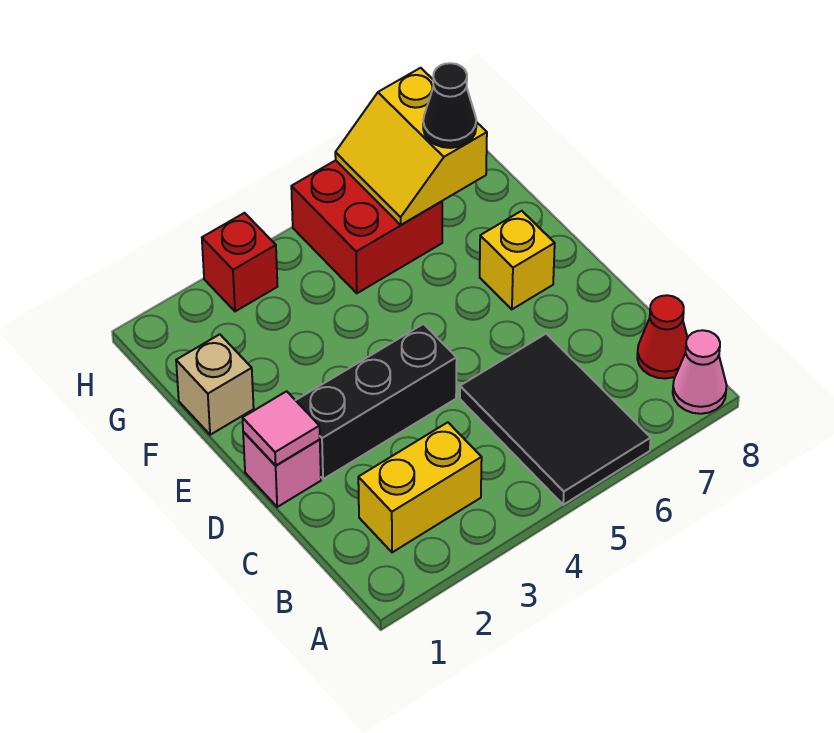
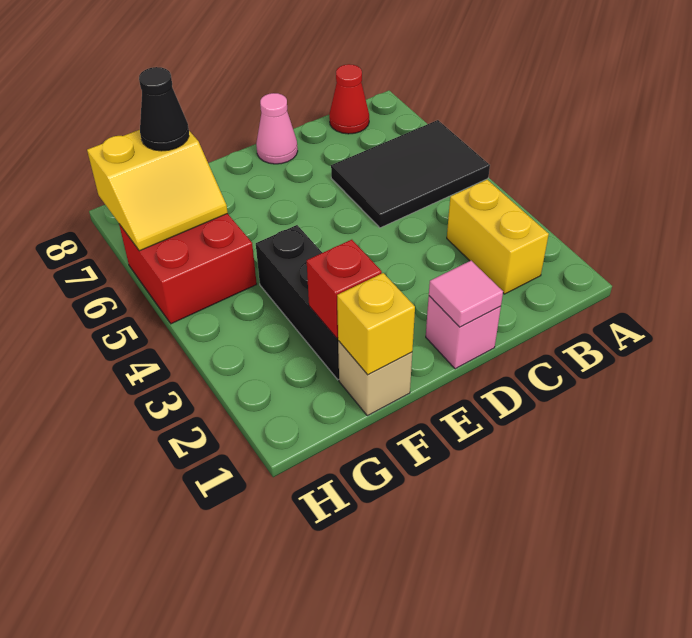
pink 1x1 cone [673,330,727,414] -> pink 1x1 cone moved to [256,93,298,164]
black 1x3 brick [296,324,457,479] -> black 1x3 brick moved to [256,225,339,380]
yellow 1x1 brick [480,211,555,309] -> yellow 1x1 brick moved to [337,273,415,375]
red 1x1 brick [202,213,277,311] -> red 1x1 brick moved to [307,240,382,338]

